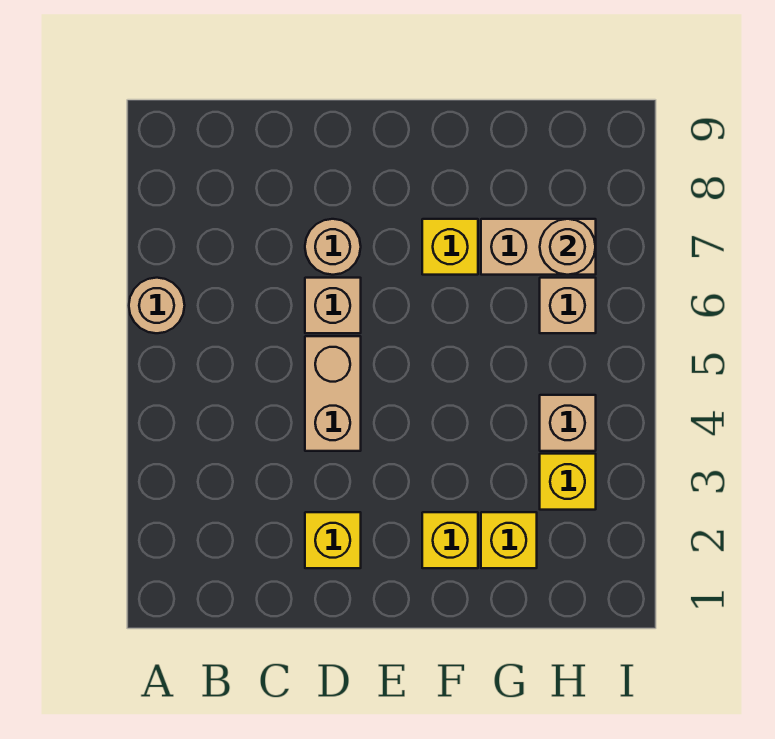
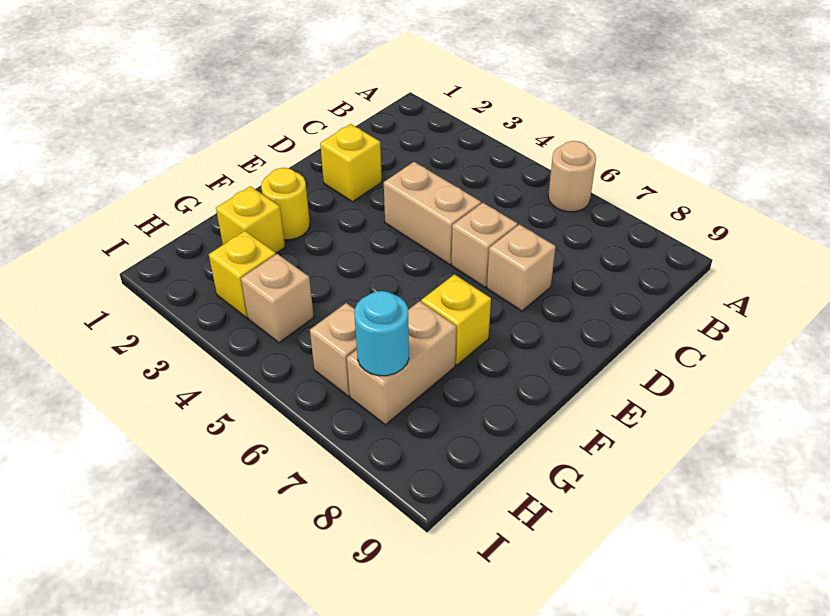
tan 1x1 round brick [305,219,361,275] -> tan 1x1 brick [487,225,556,311]
yellow 1x1 brick [422,512,478,568] -> yellow 1x1 round brick [261,168,310,240]
tan 1x1 round brick [540,219,596,275] -> cyan 1x1 round brick [354,291,409,376]

